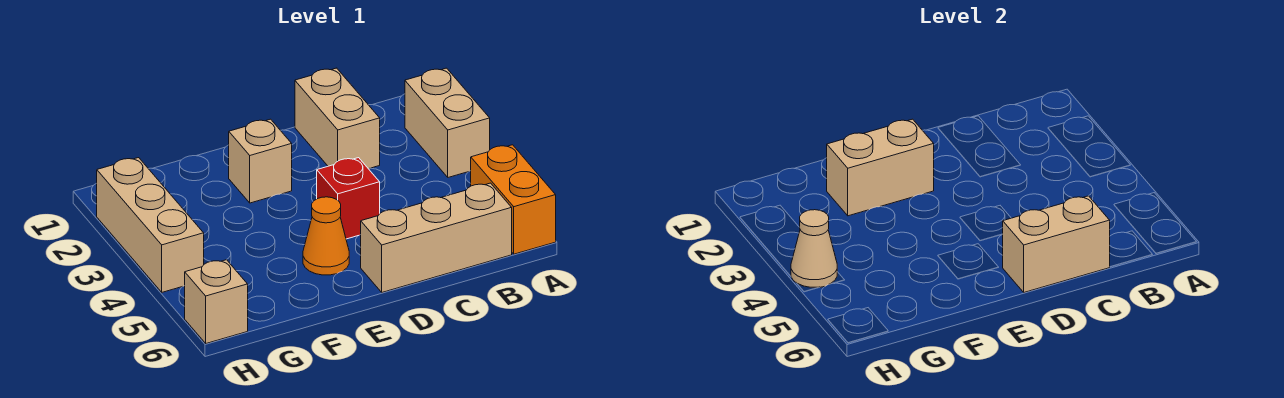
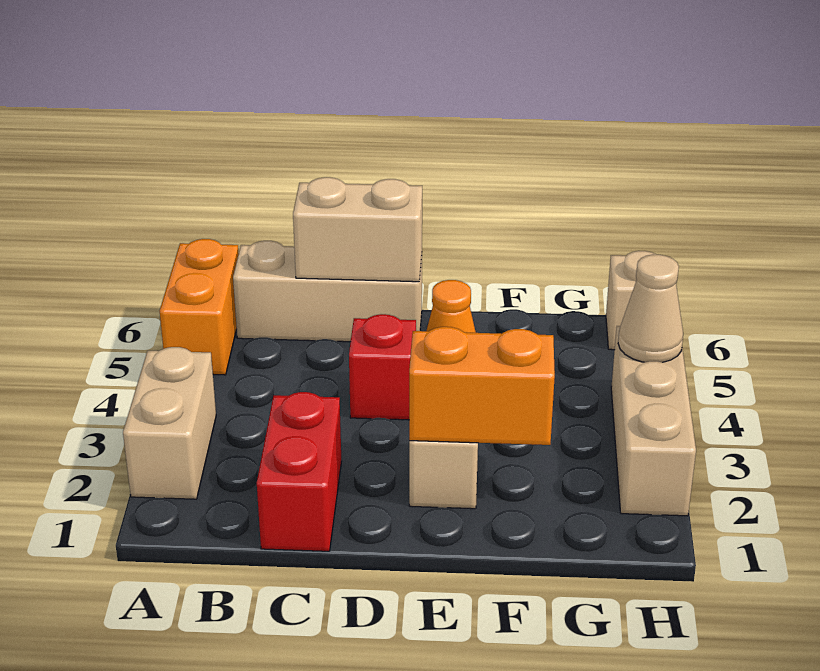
tan 1x2 brick [295,68,380,169] -> red 1x2 brick [257,392,341,551]
tan 1x2 brick [827,119,934,216] -> orange 1x2 brick [409,327,555,445]

